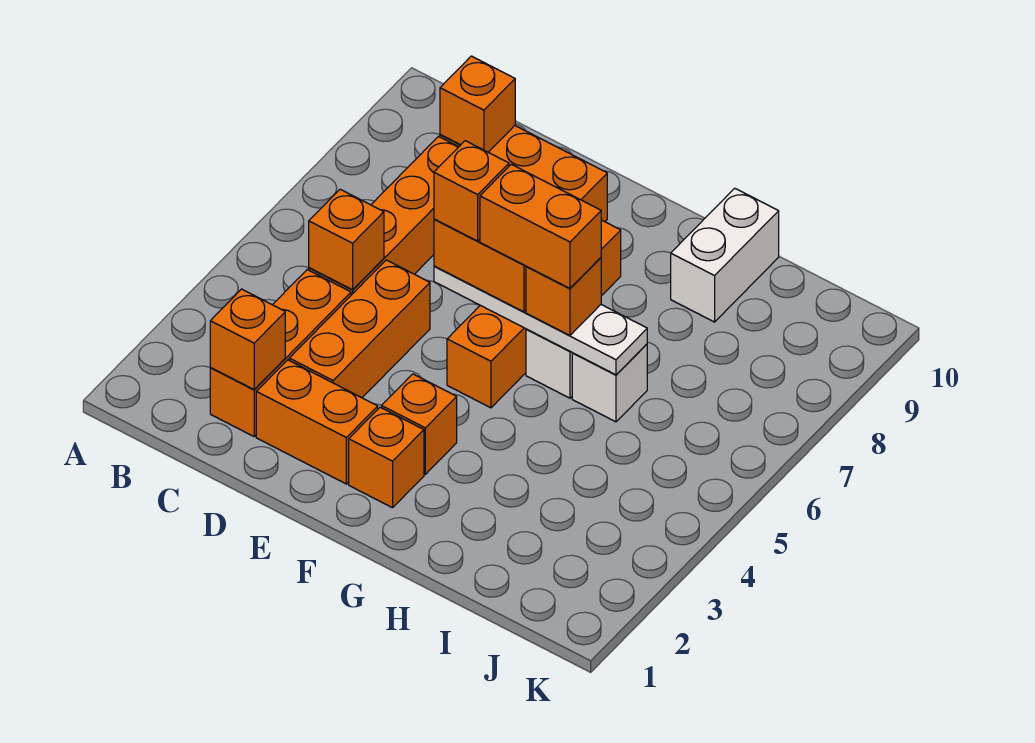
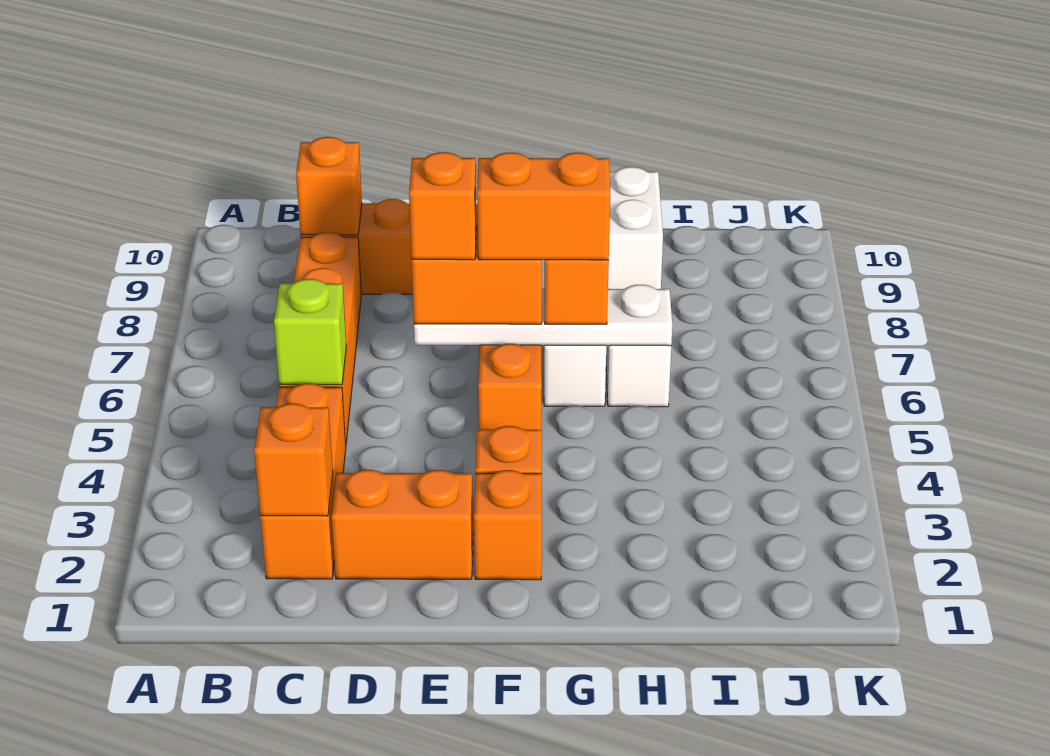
orange 1x1 brick [309,189,384,290] -> lime 1x1 brick [274,279,346,385]
orange 1x3 brick [289,260,430,398] -> none

